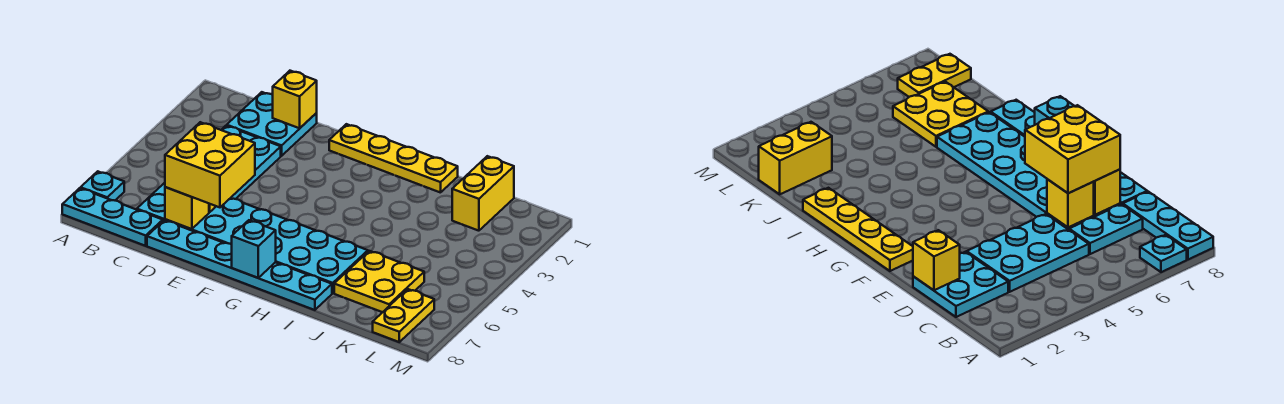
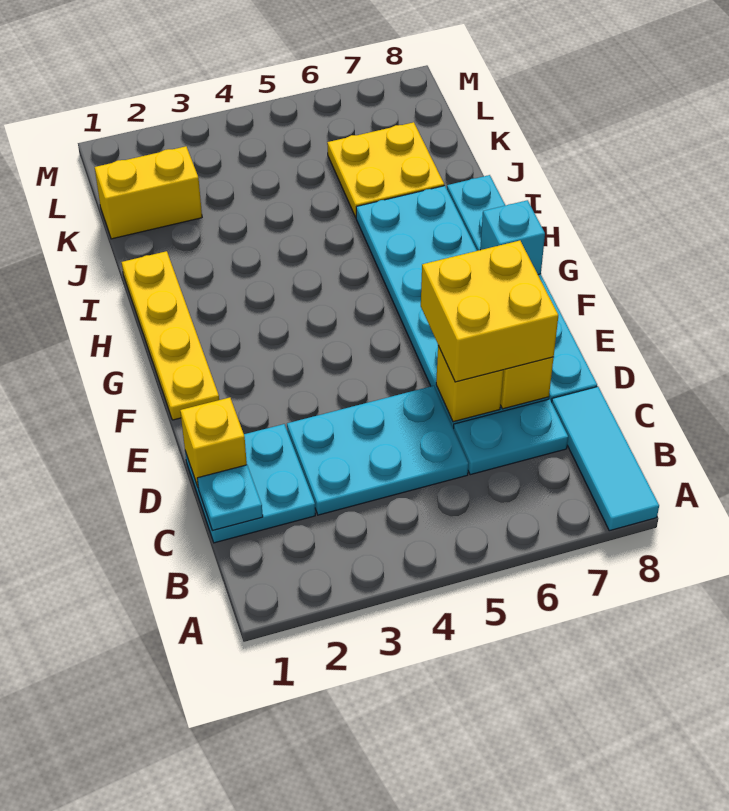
cyan 1x1 plate [80,171,124,200] -> cyan 1x1 plate moved to [197,465,263,531]
cyan 1x3 plate [62,188,163,246] -> cyan 1x3 tile [552,387,659,531]
yellow 1x2 plate [373,289,434,342] -> none

